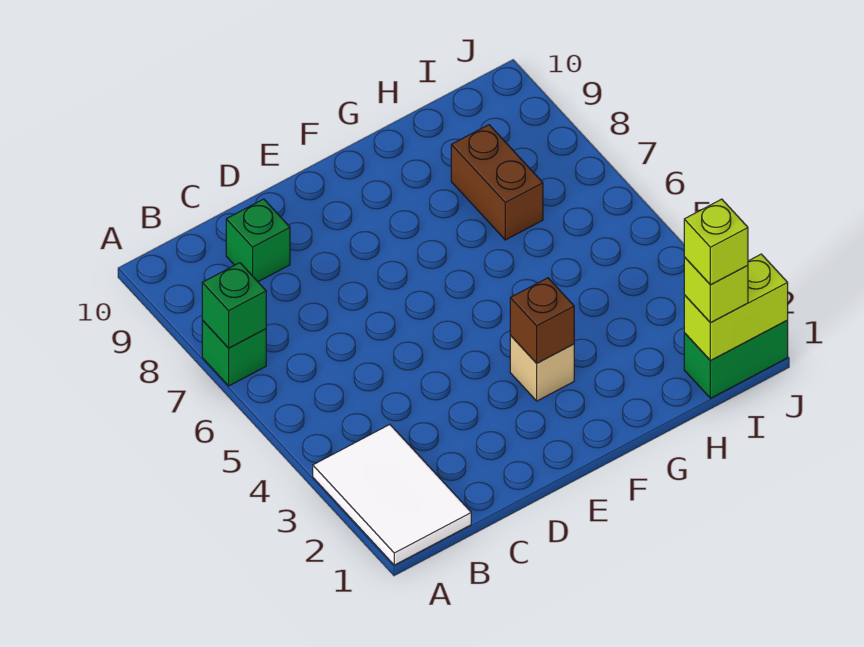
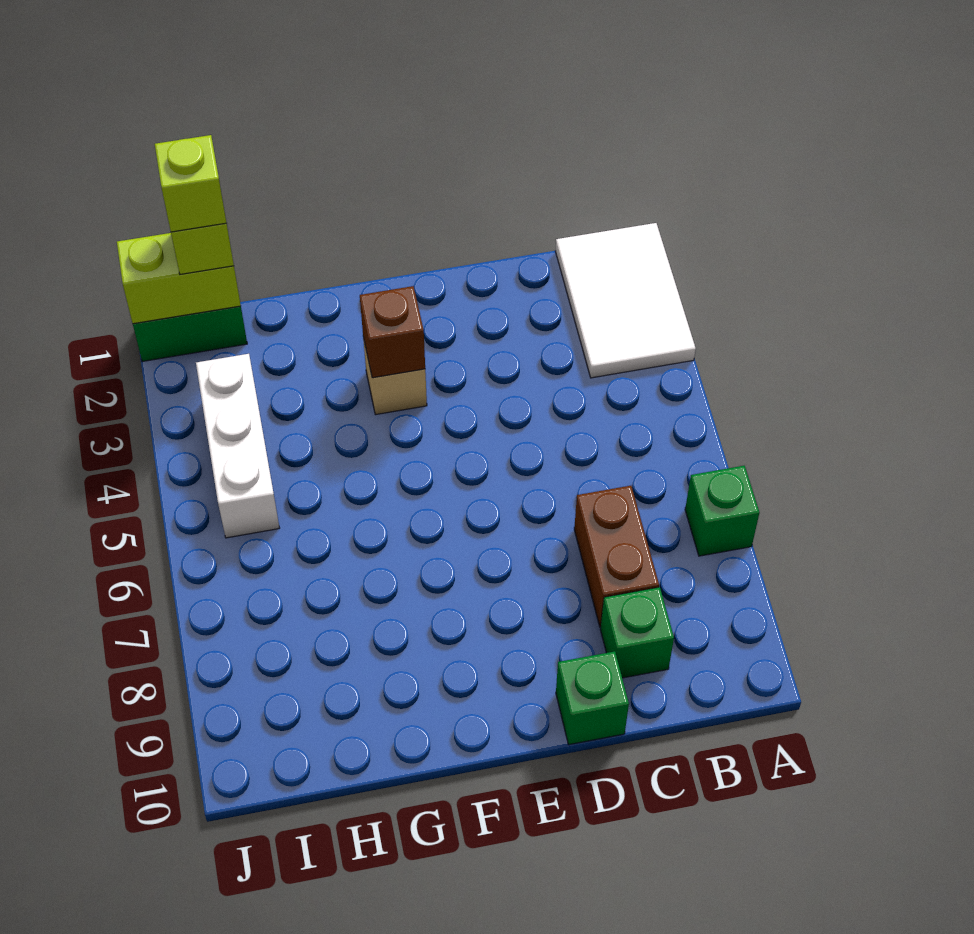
green 1x1 brick [202,263,266,348] -> green 1x1 brick moved to [556,651,629,745]
brown 1x2 brick [451,125,543,240] -> brown 1x2 brick moved to [574,486,659,627]
none -> white 1x3 brick [196,354,279,538]

